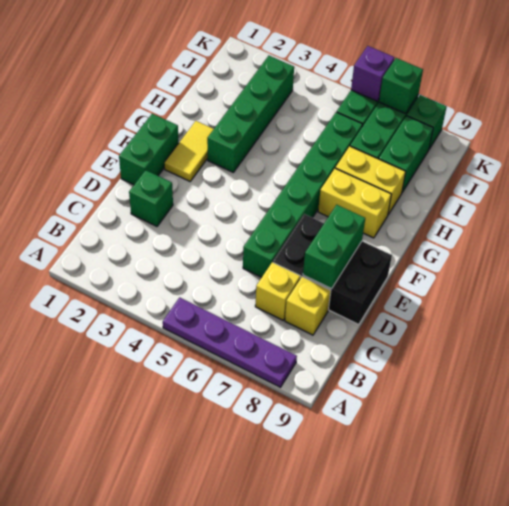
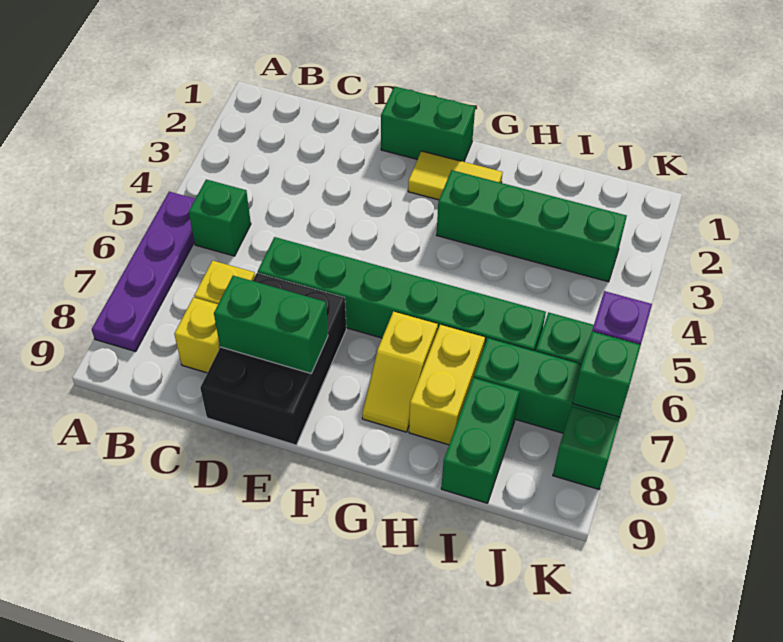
green 1x1 brick [129,170,173,226] -> green 1x1 brick moved to [189,179,251,256]
yellow 1x2 brick [318,168,391,238] -> yellow 1x2 slope [362,311,438,432]
green 1x2 brick [379,116,433,192] -> green 1x2 brick turned to [441,378,520,503]

